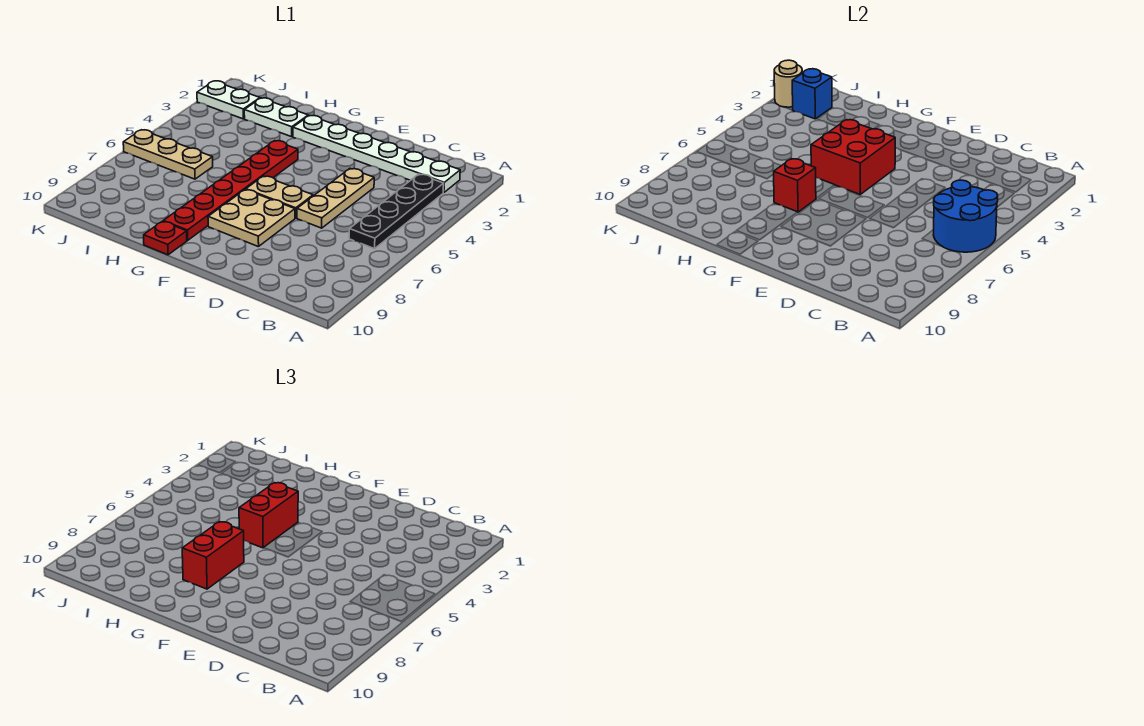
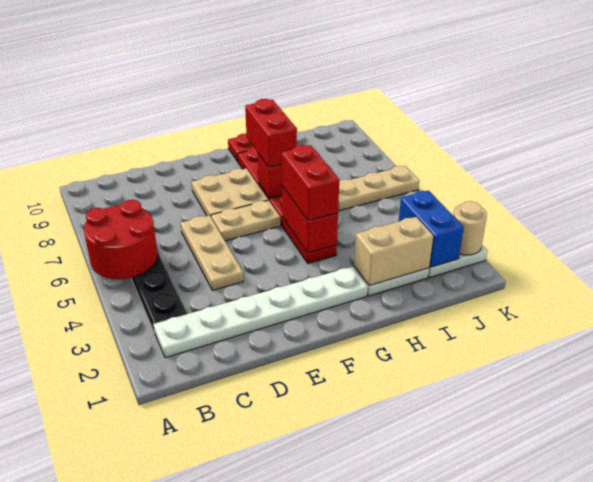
blue 2x2 round brick [933,180,998,252] -> red 2x2 round brick [84,200,158,279]
red 2x2 brick [811,120,895,194] -> red 1x2 brick [282,186,338,253]
none -> tan 1x2 brick [354,217,433,286]
blue 1x1 brick [792,69,832,119] -> blue 1x2 brick [399,191,464,267]

